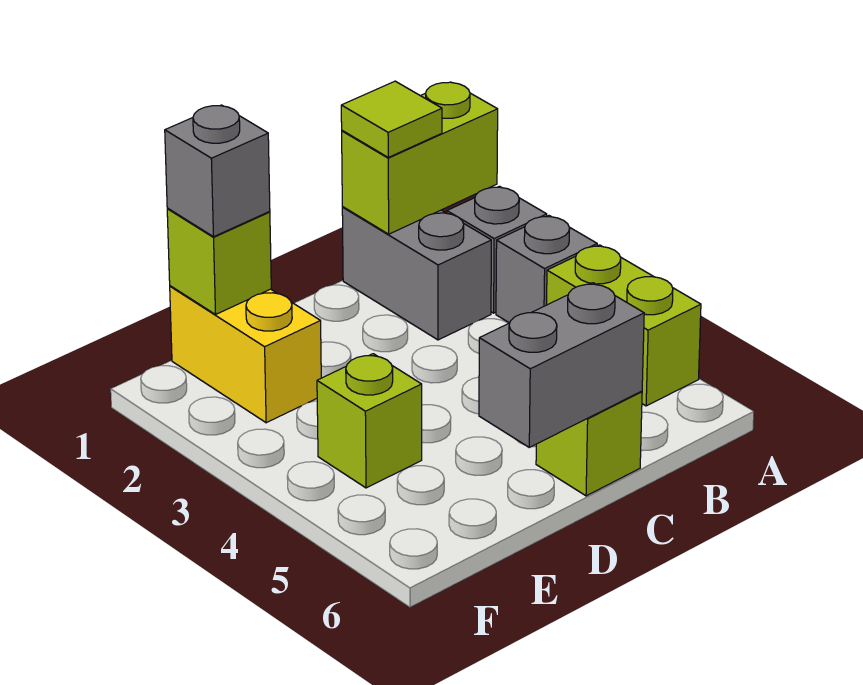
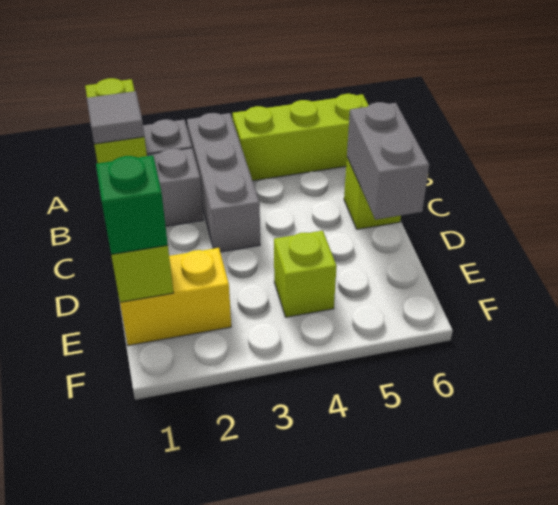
grey 1x1 brick [496,216,597,323] -> grey 1x3 brick [187,113,260,252]
lime 1x2 brick [547,245,701,406] -> lime 1x3 brick [233,94,369,181]
lime 1x1 tile [341,81,442,157] -> grey 1x1 tile [87,91,144,144]
grey 1x1 brick [165,105,270,237] -> green 1x1 brick [96,155,168,254]

